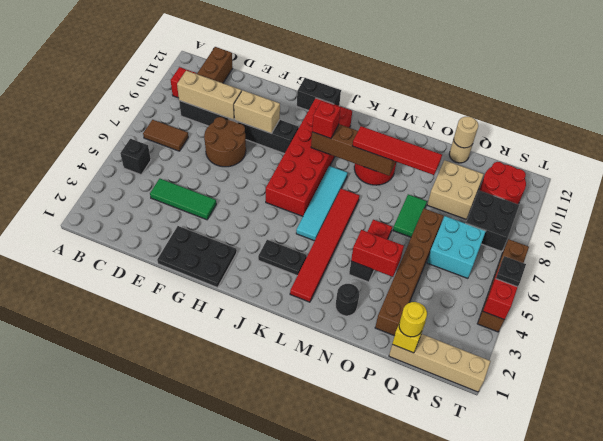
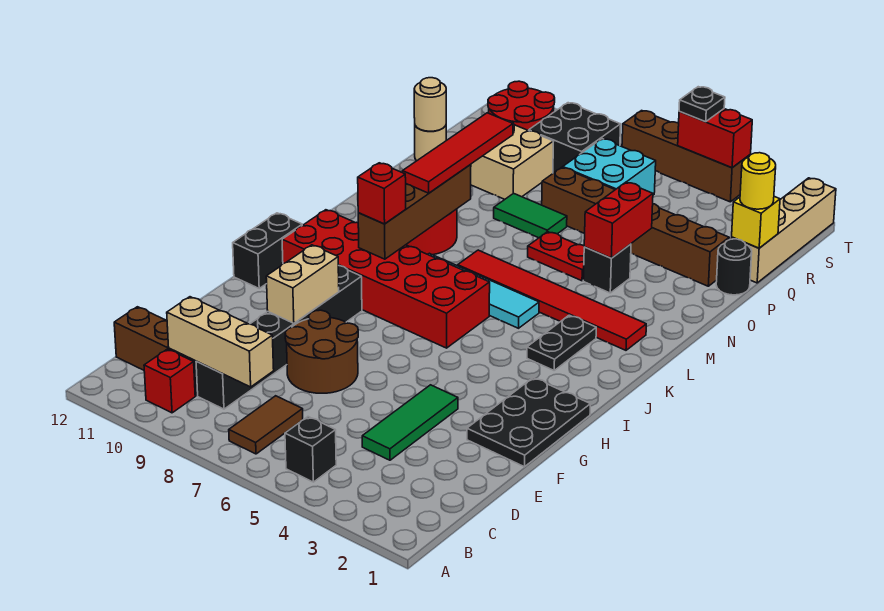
tan 1x3 brick [177,71,242,120] -> tan 1x3 brick turned to [167,297,274,387]
black 1x1 round brick [335,284,360,316] -> black 1x1 round brick moved to [716,239,752,295]

